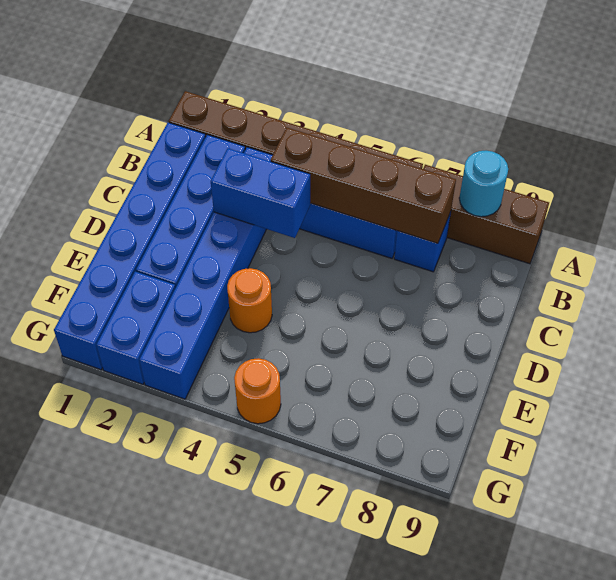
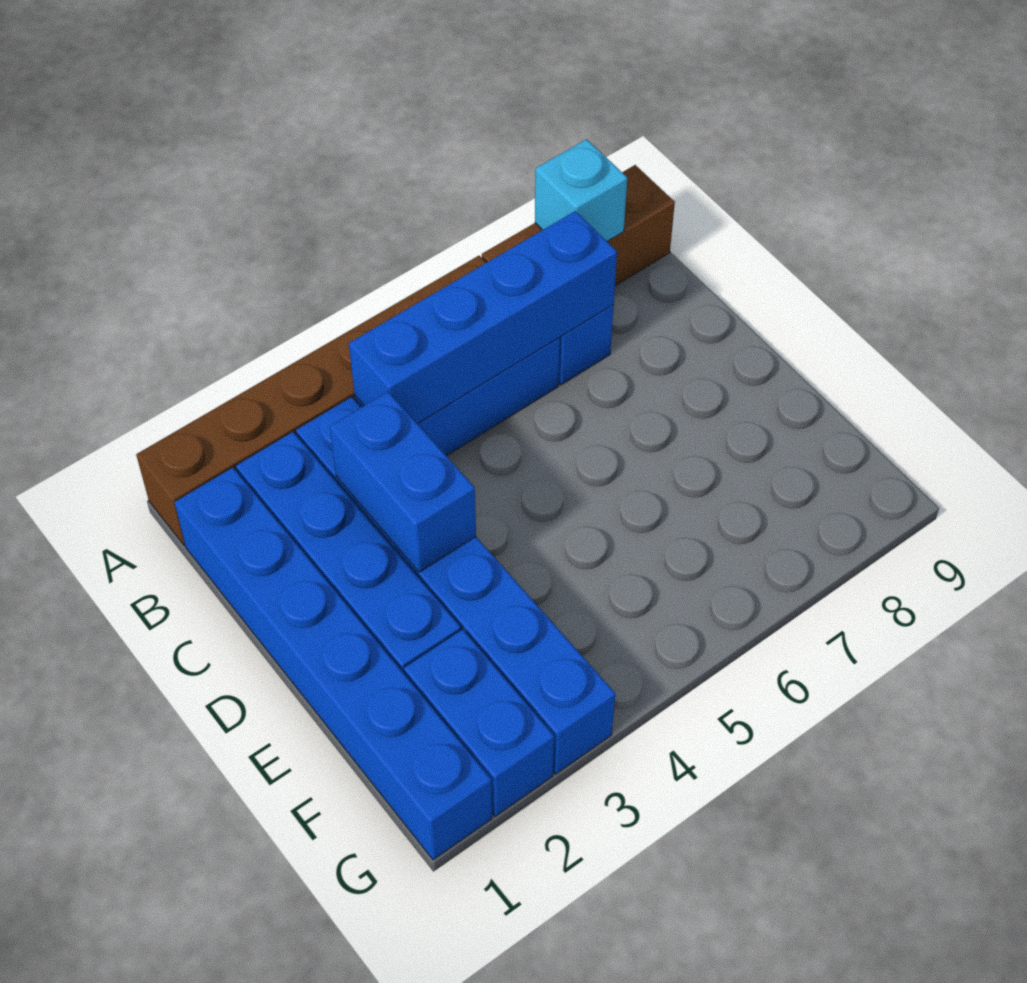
cyan 1x1 round brick [459,151,508,217] -> cyan 1x1 brick [535,139,627,241]
brown 1x4 brick [271,127,456,243] -> blue 1x4 brick [349,211,617,424]
blue 1x2 brick [211,148,310,238] -> blue 1x2 brick turned to [330,392,476,572]
orange 1x1 round brick [227,268,272,333] -> none
orange 1x1 round brick [234,358,281,424] -> none

